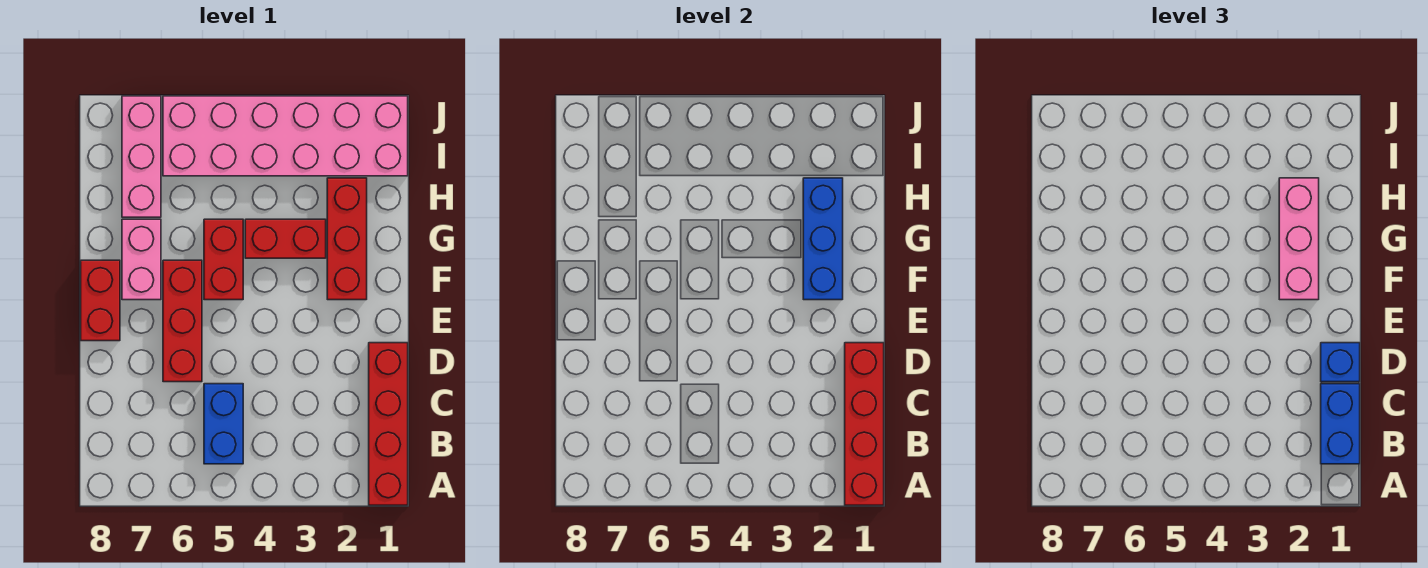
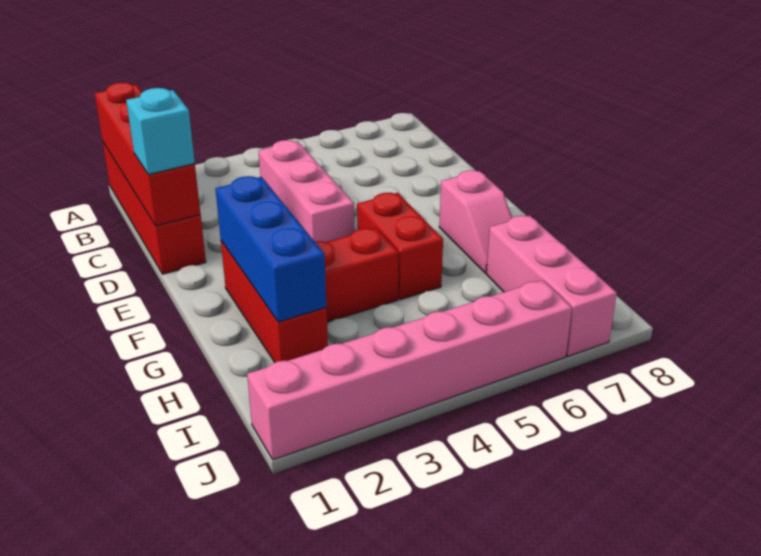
blue 1x2 brick [1321,384,1360,464] -> none
blue 1x2 brick [204,384,243,464] -> none
blue 1x1 brick [1321,343,1360,382] -> cyan 1x1 brick [126,88,195,175]
red 1x3 brick [163,260,202,382] -> none
red 1x2 brick [81,260,120,341] -> none
pink 1x3 brick [1279,178,1319,300] -> pink 1x3 brick moved to [259,140,354,242]
pink 1x2 brick [122,219,161,300] -> pink 1x2 slope [439,170,512,273]
pink 2x6 brick [163,96,408,176] -> pink 1x6 brick [247,280,572,460]

